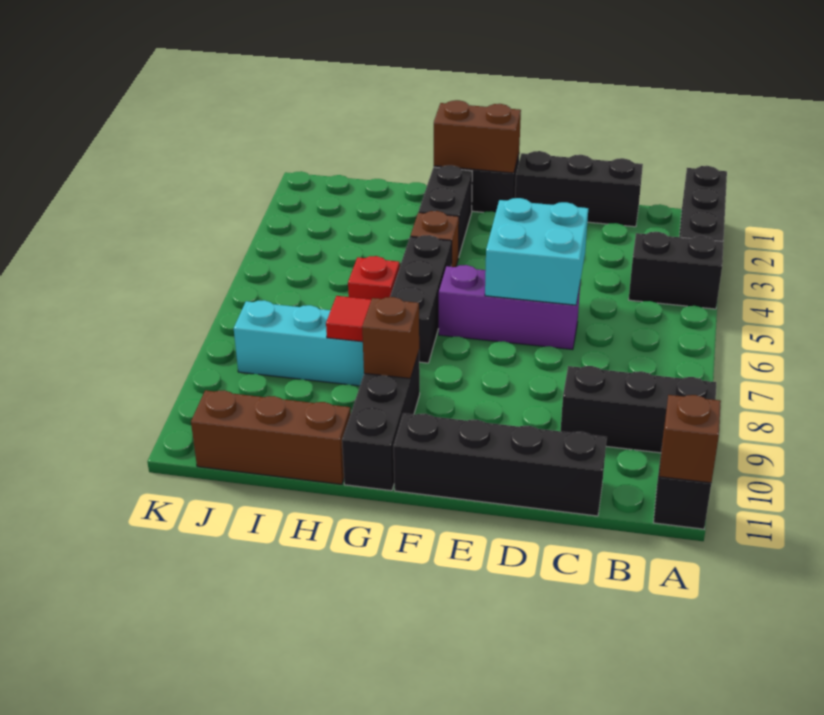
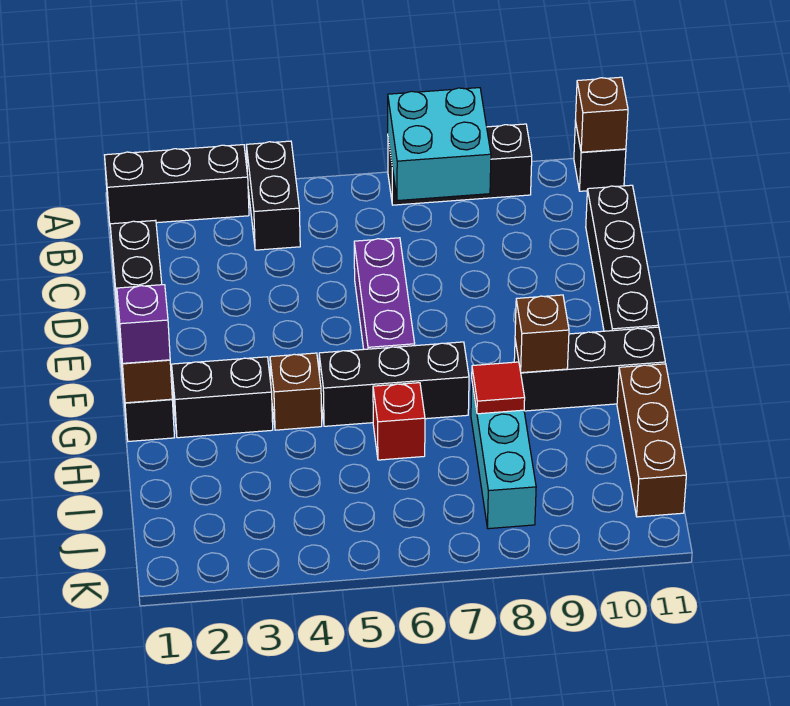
black 1x3 brick [561,366,716,453] -> black 1x3 brick turned to [388,124,532,205]
cyan 2x2 brick [485,198,588,305] -> cyan 2x2 brick moved to [388,88,491,201]
none -> purple 1x1 brick [117,285,170,363]

